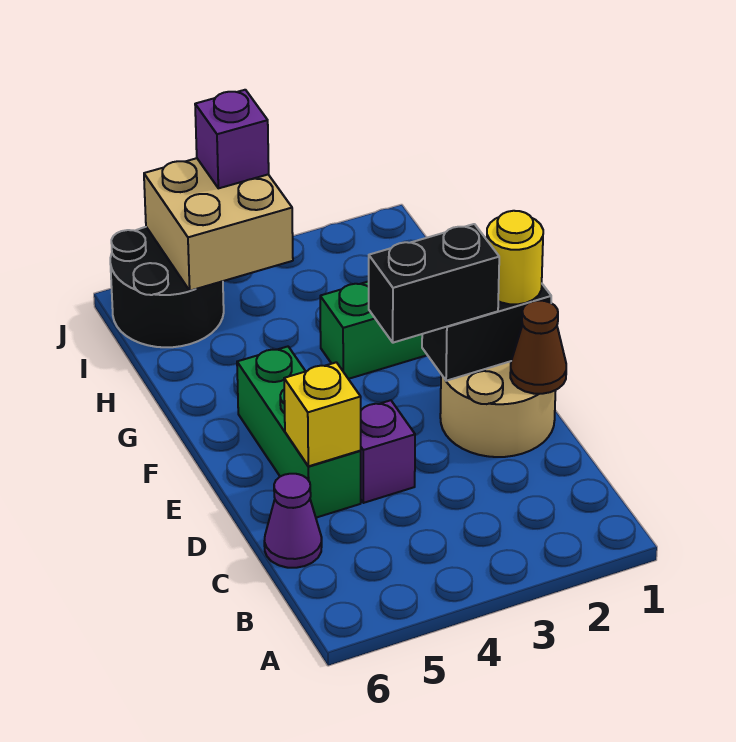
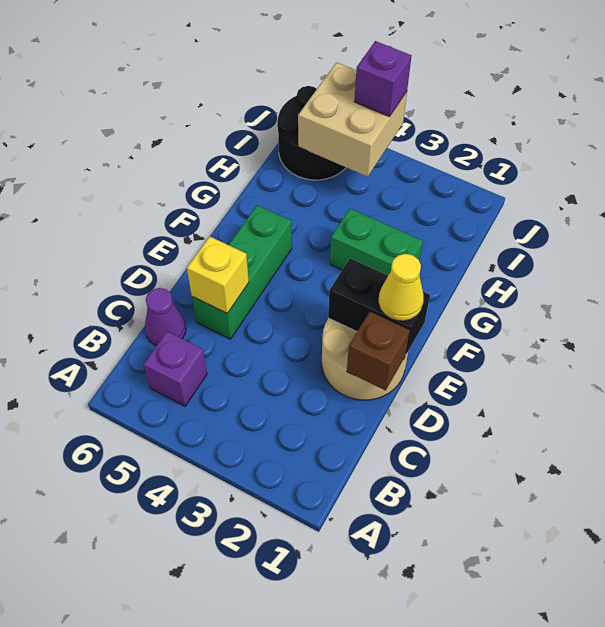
brown 1x1 cone [510,301,566,394] -> brown 1x1 brick [347,312,410,390]
purple 1x1 brick [360,400,415,503] -> purple 1x1 brick moved to [143,332,207,406]
yellow 1x1 round brick [487,211,543,304] -> yellow 1x1 cone [379,254,424,321]
black 1x2 brick [369,224,499,343] -> none

